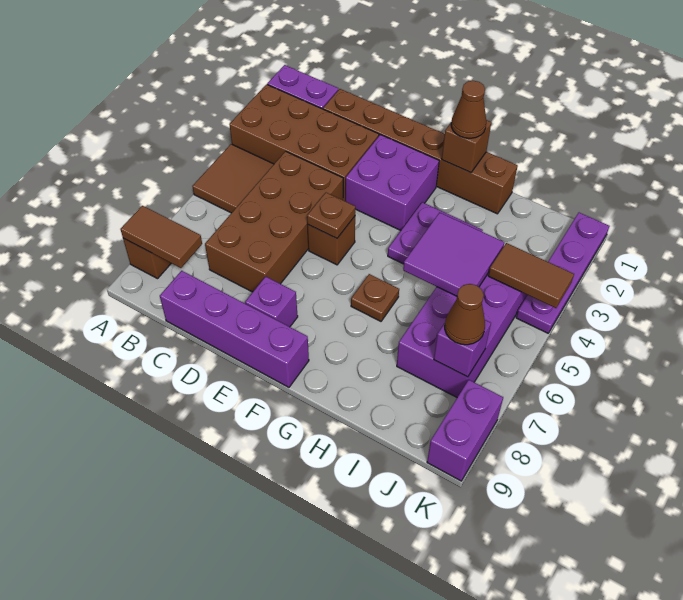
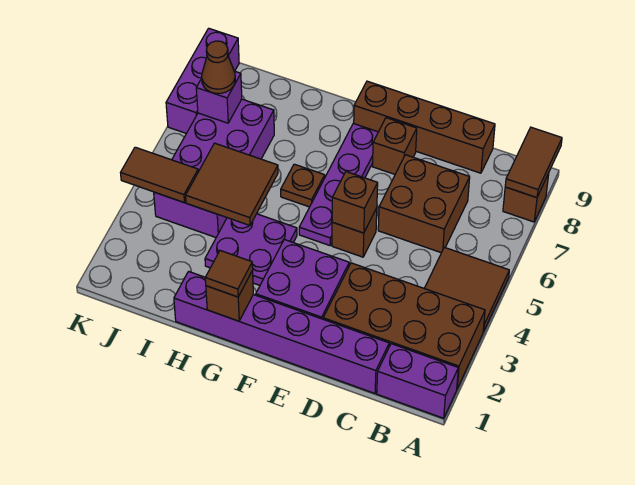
brown 1x2 tile [120,206,202,268] -> brown 1x2 tile turned to [505,127,562,198]
brown 1x6 brick [323,89,518,214] -> purple 1x6 brick [174,271,389,393]
brown 2x4 brick [205,151,343,292] -> brown 2x2 brick [378,155,470,253]
purple 1x4 brick [160,271,309,387] -> brown 1x4 brick [354,81,495,173]
brown 1x1 plate [307,193,355,238] -> brown 1x1 brick [332,172,378,233]
purple 1x1 brick [245,276,298,327] -> brown 1x1 brick [372,118,417,174]
brown 1x1 cone [451,81,486,138] -> brown 1x1 tile [205,251,253,297]
purple 2x2 tile [403,212,504,296] -> brown 2x2 tile [186,143,278,225]
purple 1x4 plate [516,213,609,333] -> purple 1x4 plate moved to [299,123,378,246]
purple 1x2 brick [427,380,503,481] -> purple 1x3 brick [166,28,239,133]

